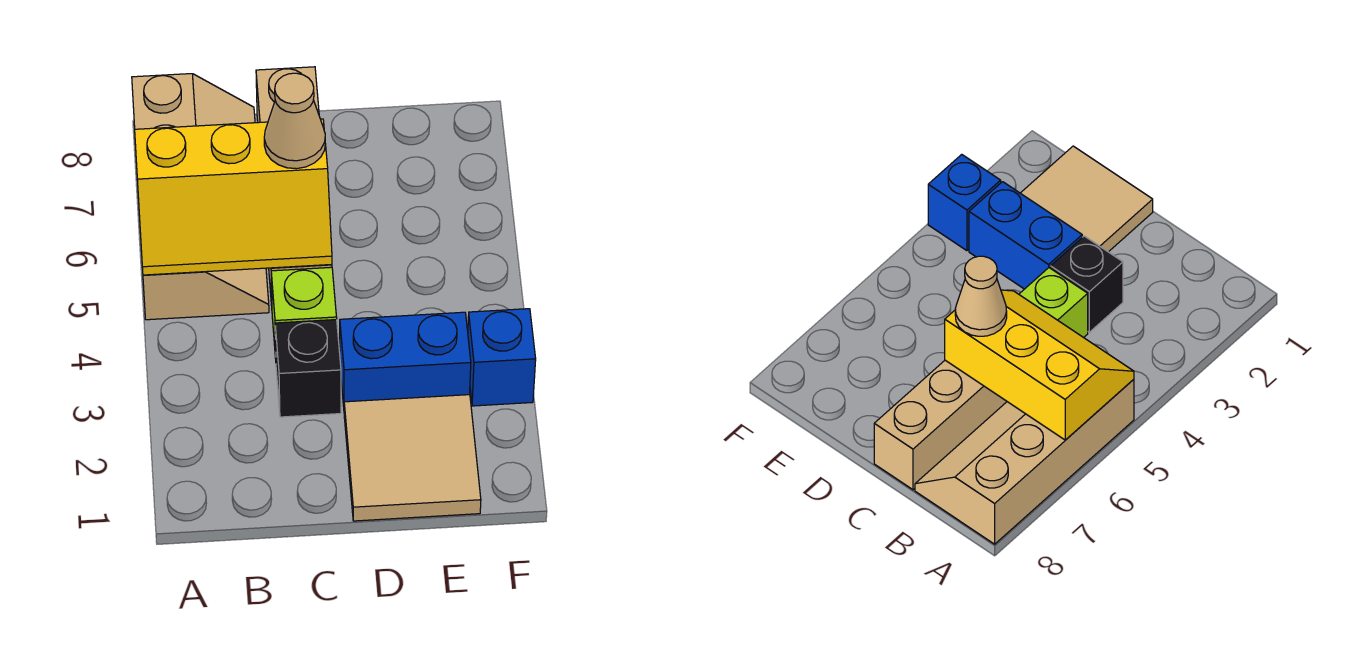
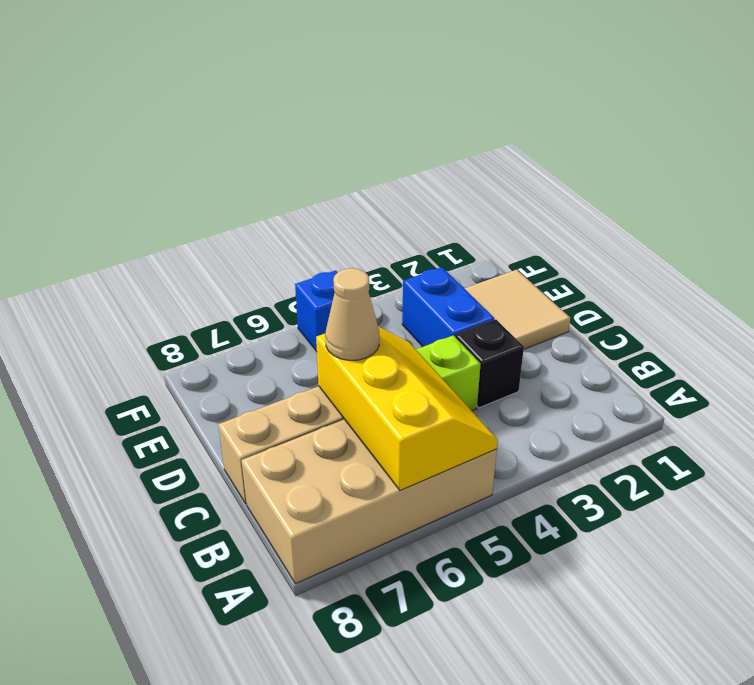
tan 2x4 slope [132,74,269,320] -> tan 2x4 brick [241,419,497,584]
blue 1x1 brick [468,309,536,406] -> blue 1x1 brick moved to [295,270,338,352]

